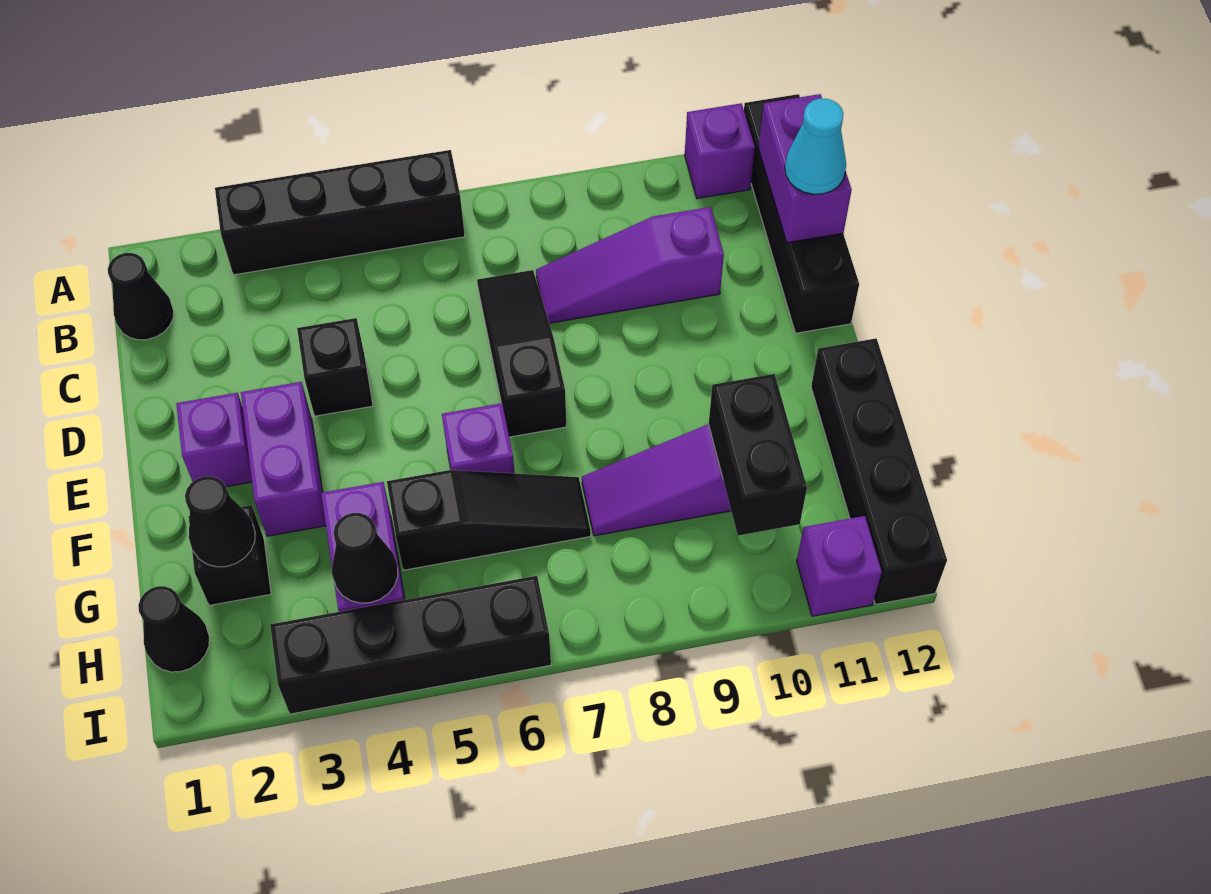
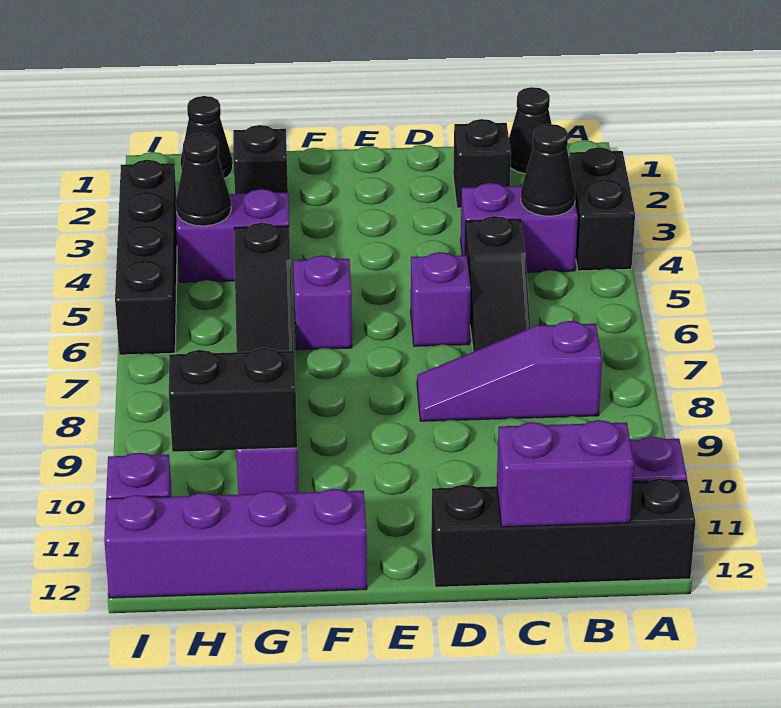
black 1x4 brick [215,150,465,275] -> black 1x2 brick [569,147,635,271]
black 1x3 slope [477,270,566,437] -> black 1x3 slope turned to [465,216,531,352]
purple 1x3 slope [536,207,724,323] -> purple 1x3 slope turned to [417,321,602,421]
cyan 1x1 cone [785,99,846,194] -> none
black 1x1 brick [297,318,373,416] -> black 1x1 brick moved to [453,119,511,208]
purple 1x1 brick [176,393,252,487] -> purple 1x1 brick moved to [411,252,471,346]
purple 1x2 brick [241,382,326,536] -> purple 1x2 brick moved to [461,183,578,272]
black 1x4 brick [811,338,947,605] -> purple 1x4 brick [104,489,367,598]
black 1x1 cone [185,476,255,567] -> black 1x1 cone moved to [521,124,576,216]

